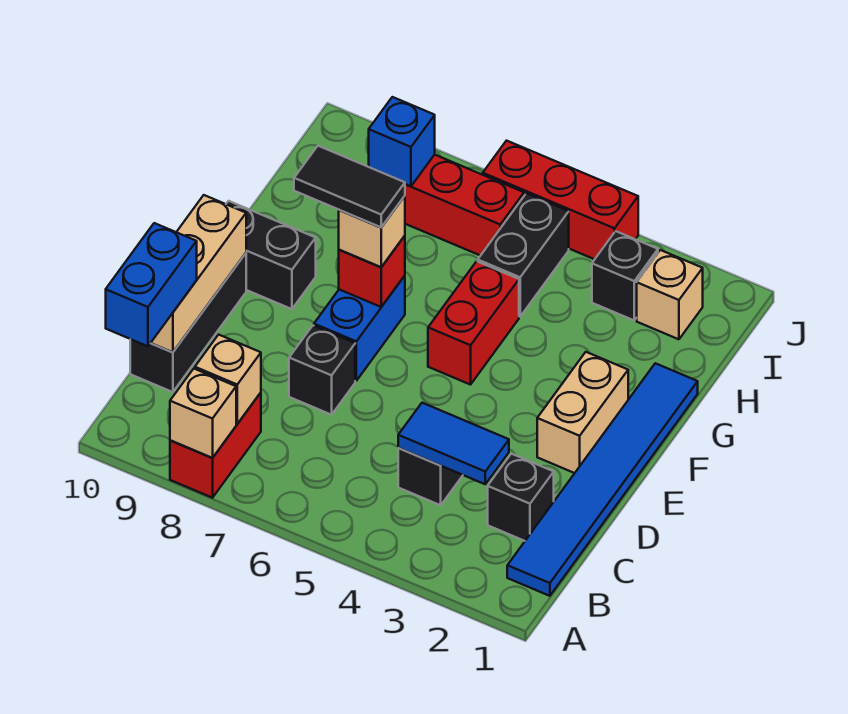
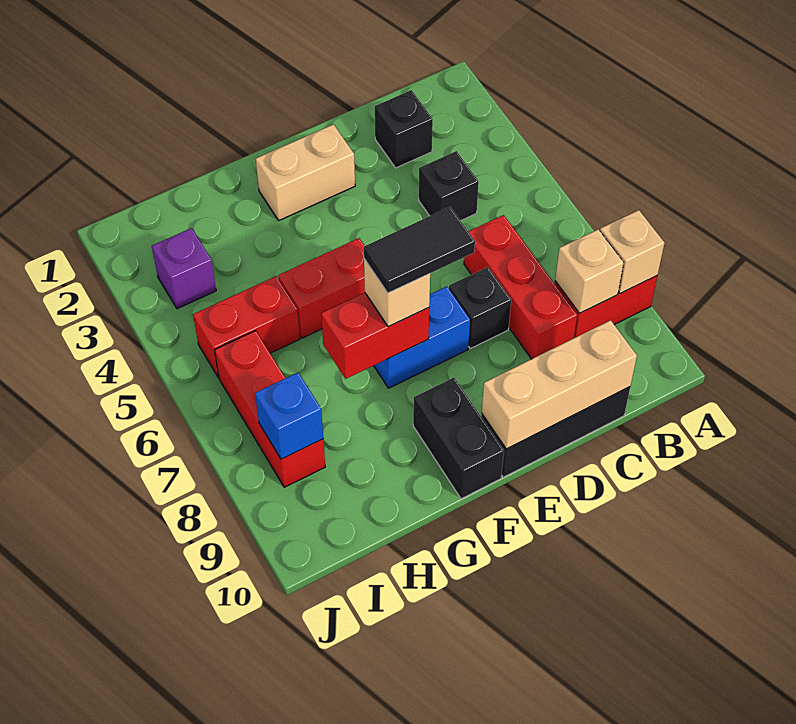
blue 1x6 tile [507,363,698,596] -> none
blue 1x2 brick [106,223,197,346] -> none
blue 1x2 tile [398,403,509,484] -> none
red 1x1 brick [339,236,405,307] -> red 1x2 brick [321,293,429,379]
black 1x2 tile [294,146,405,227] -> black 1x2 tile turned to [364,207,475,293]
black 1x2 brick [478,193,569,317] -> red 1x2 brick [193,276,300,378]
tan 1x1 brick [637,250,703,339] -> none
black 1x1 brick [592,231,658,320] -> purple 1x1 brick [152,228,216,309]
red 1x3 brick [483,141,638,259] -> red 1x3 brick moved to [464,215,577,359]

